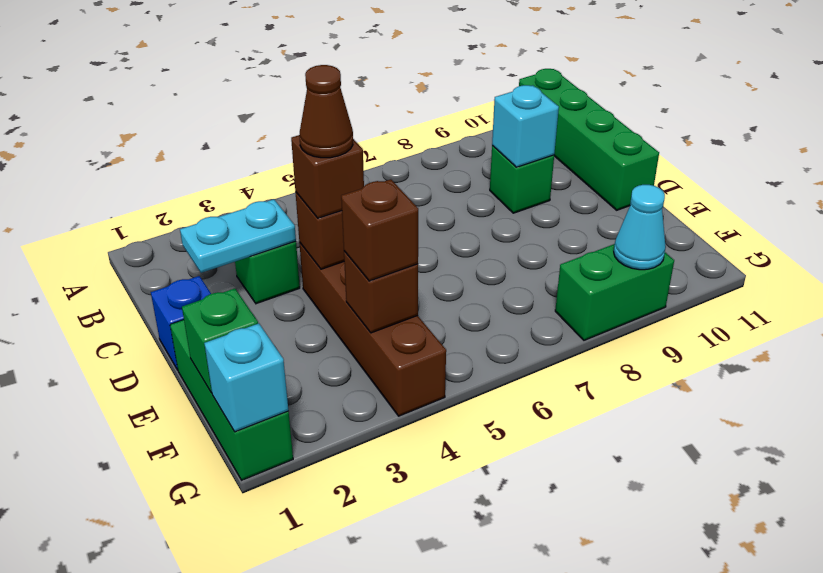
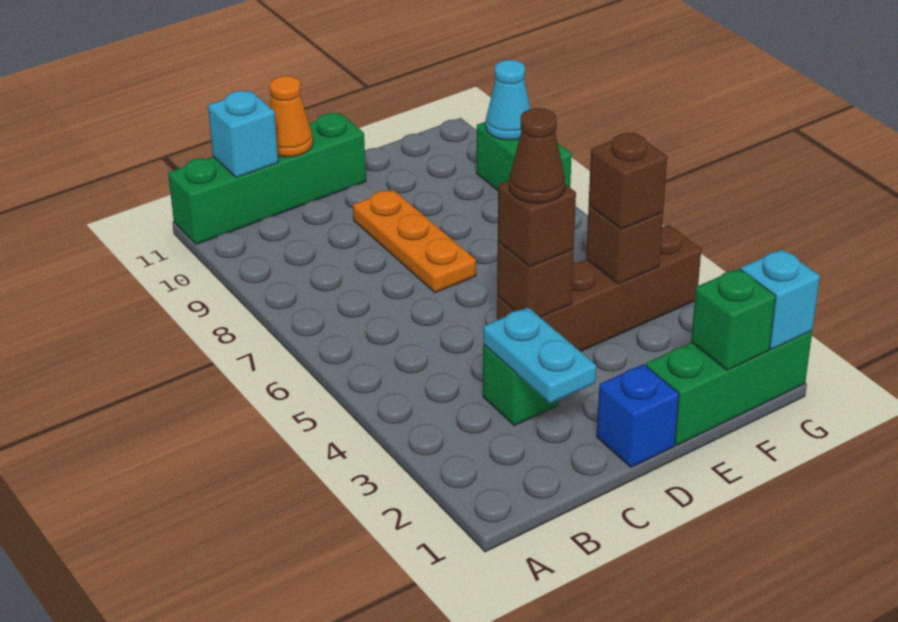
green 1x1 brick [490,145,554,213] -> none
cyan 1x1 brick [492,85,559,167] -> cyan 1x1 brick moved to [208,91,278,178]
none -> orange 1x1 cone [270,76,313,157]
none -> orange 1x3 plate [353,190,476,293]

